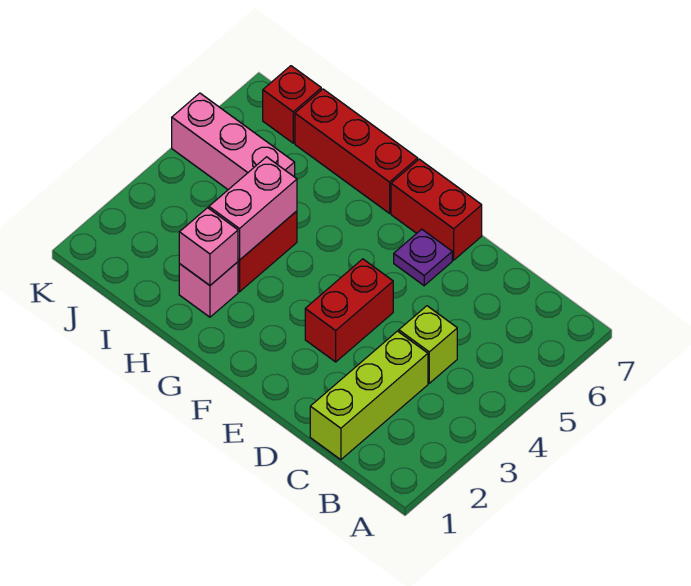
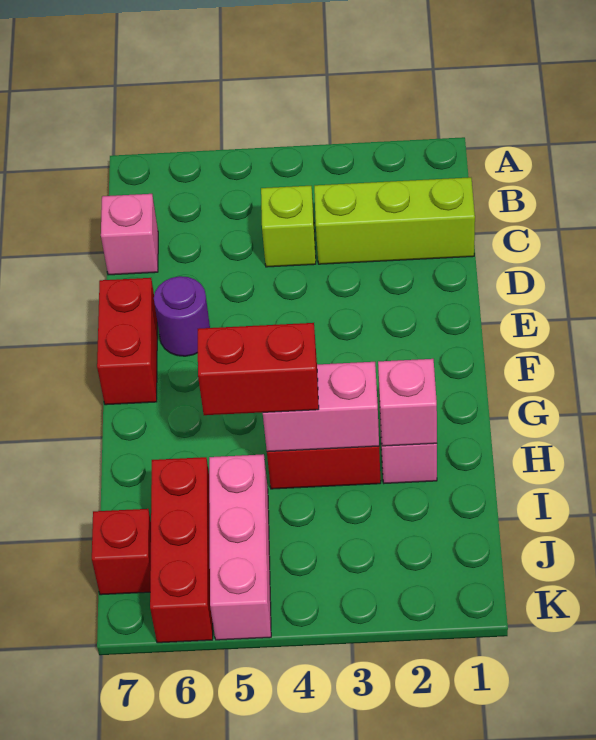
none -> pink 1x1 brick [101,194,158,275]
red 1x2 brick [305,259,393,362] -> red 1x2 brick moved to [198,323,319,415]
purple 1x1 plate [394,229,452,286] -> purple 1x1 round brick [154,276,210,356]
red 1x3 brick [295,89,418,213] -> red 1x3 brick moved to [150,457,213,643]

